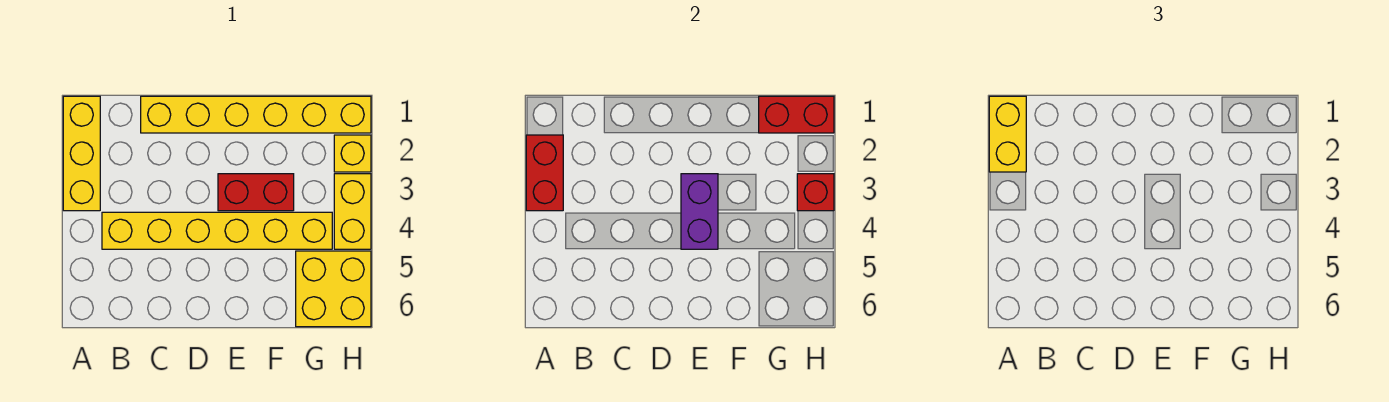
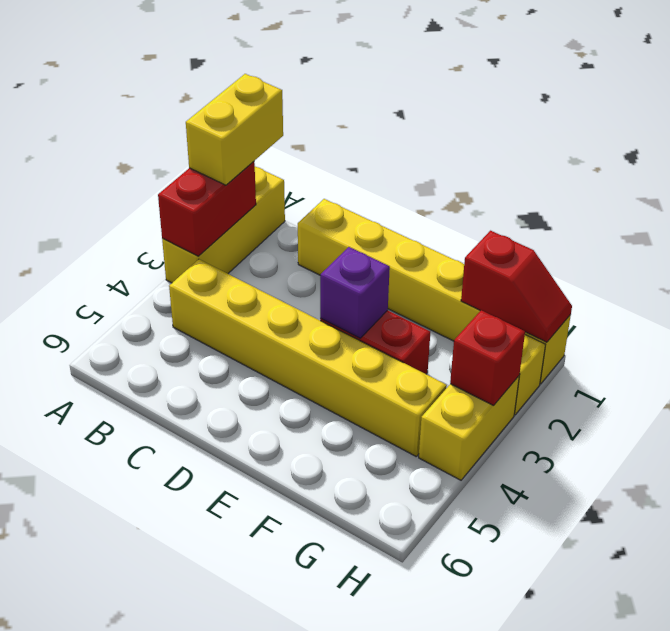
purple 1x2 brick [681,174,718,249] -> purple 1x1 brick [320,247,390,338]
red 1x2 brick [759,96,834,133] -> red 1x2 slope [461,231,572,342]
yellow 2x2 brick [296,251,371,327] -> none

